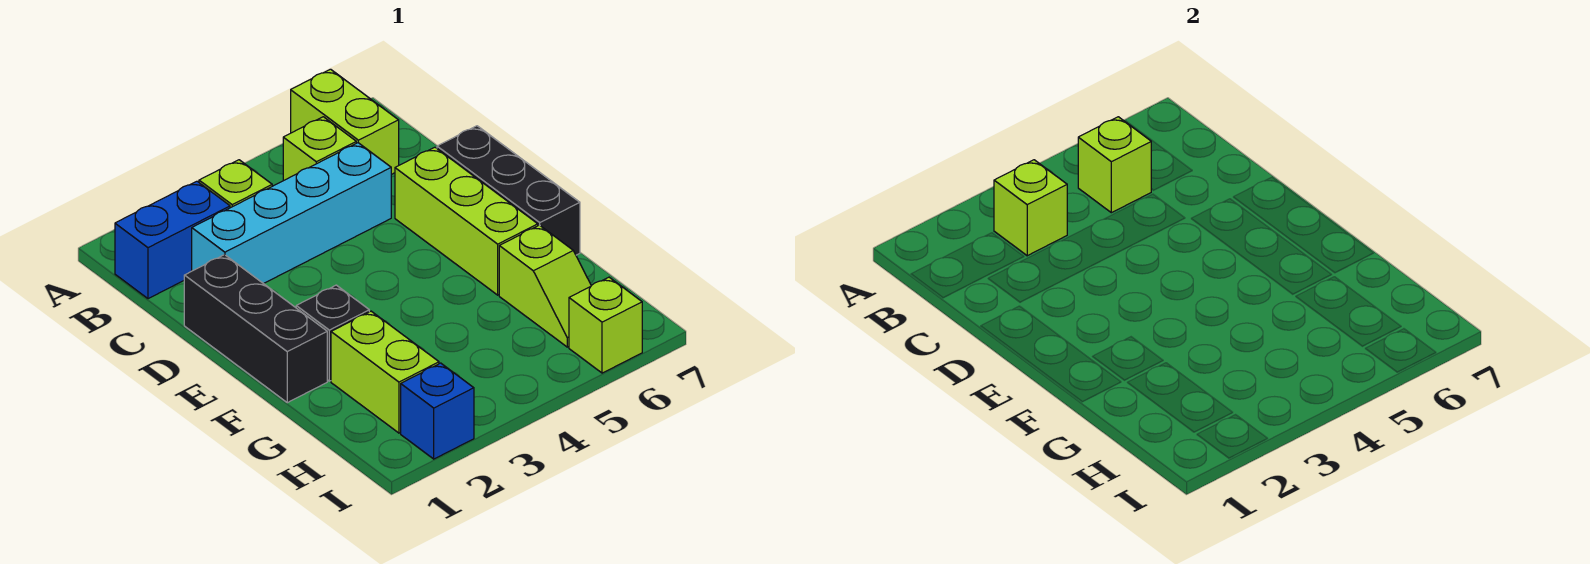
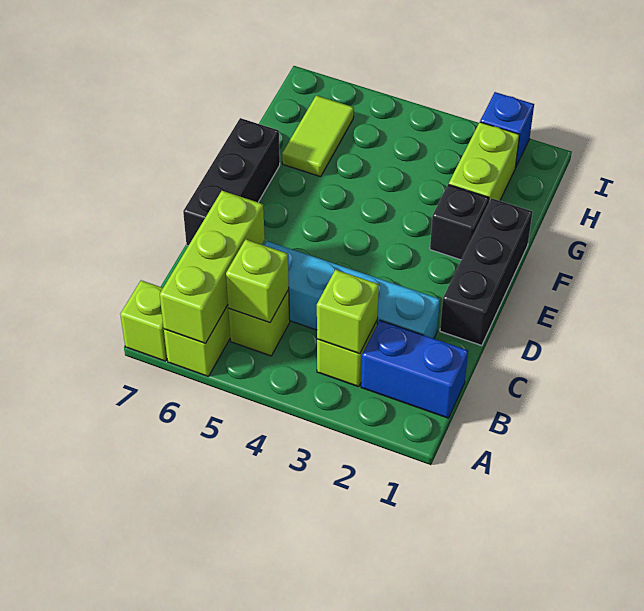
lime 1x3 brick [395,147,538,295] -> lime 1x3 brick moved to [160,191,265,343]
lime 1x2 slope [499,225,591,347] -> lime 1x2 tile [282,96,354,177]
lime 1x1 brick [569,277,642,373] -> lime 1x1 brick moved to [120,280,167,361]

